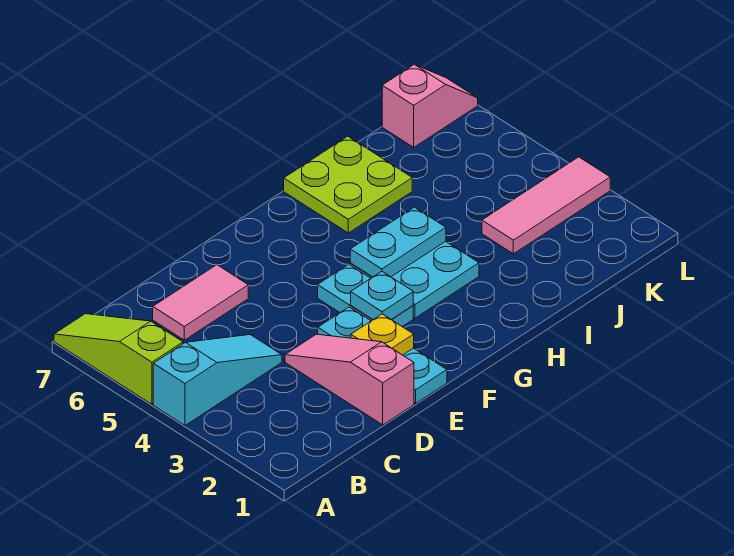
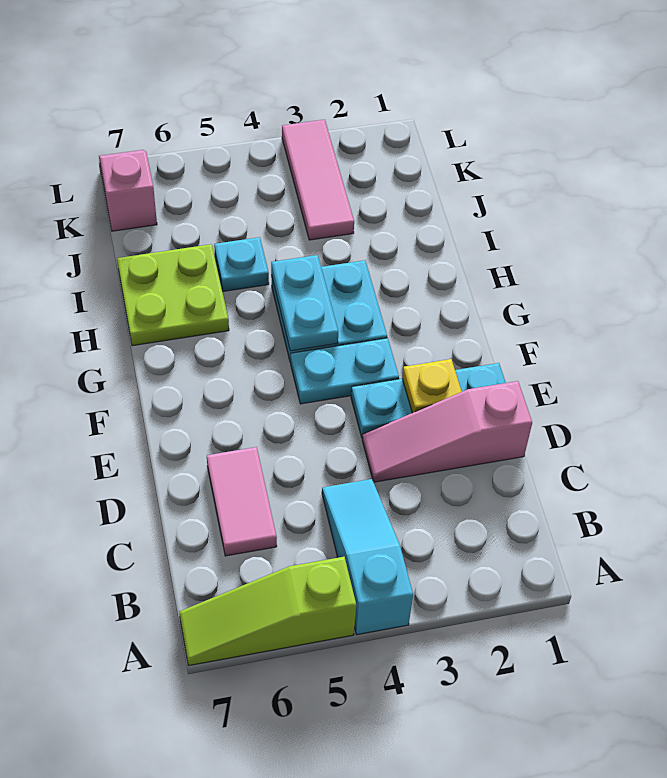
cyan 1x1 plate [351,271,413,320] -> cyan 1x1 plate moved to [214,237,269,291]

